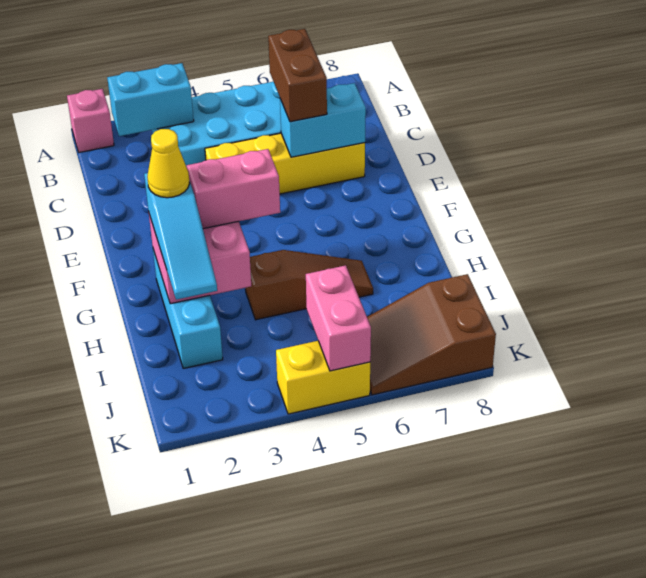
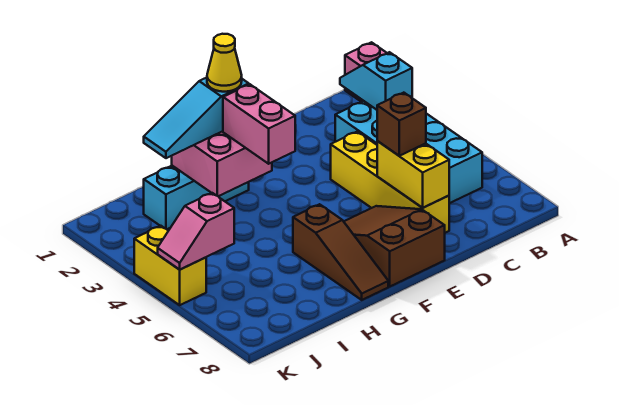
cyan 1x2 brick [107,63,194,136] -> cyan 1x2 slope [340,52,412,110]
brown 1x2 brick [268,29,327,122] -> brown 1x1 brick [377,93,426,156]
cyan 1x2 brick [280,83,366,157] -> yellow 1x2 brick [377,141,449,208]
brown 1x3 slope [245,250,373,320] -> brown 1x3 slope moved to [293,204,388,300]
pink 1x2 brick [306,265,371,371] -> pink 1x2 slope [158,193,234,270]
brown 2x3 slope [367,274,496,395] -> brown 2x3 slope moved to [344,206,445,286]

